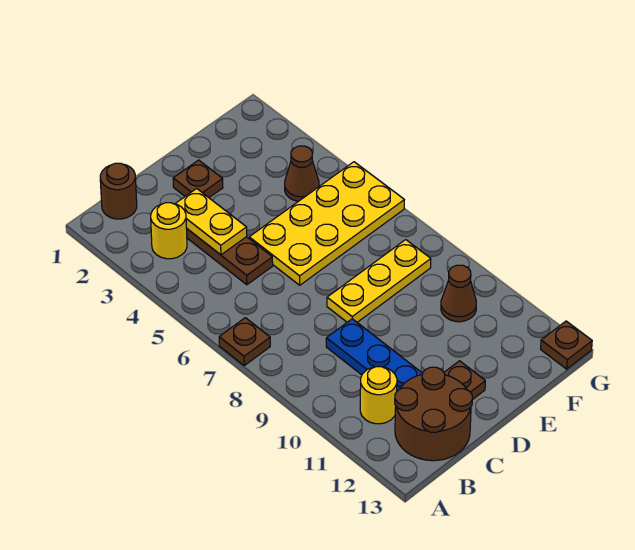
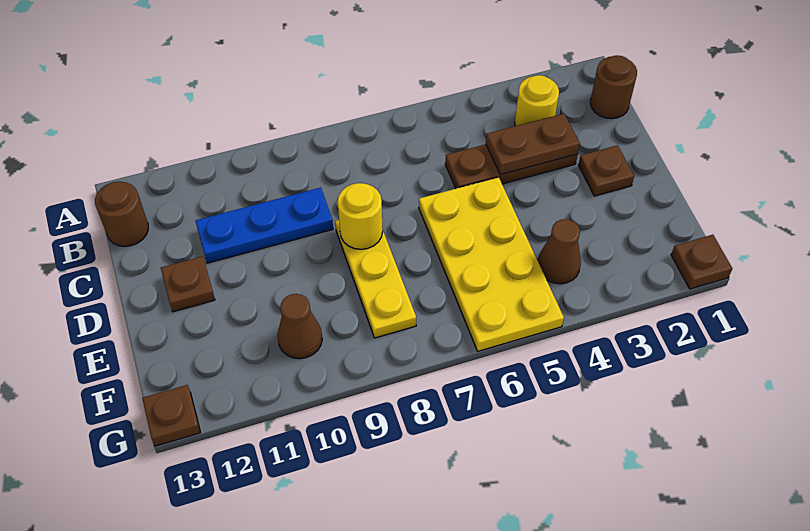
brown 1x1 plate [219,318,270,365] -> brown 1x1 plate moved to [671,235,732,289]
yellow 1x1 round brick [360,367,397,424] -> yellow 1x1 round brick moved to [338,183,383,249]
brown 2x2 round brick [395,367,472,461] -> brown 1x1 round brick [95,181,148,246]
yellow 1x2 plate [175,189,247,255] -> brown 1x2 plate [486,114,580,175]

